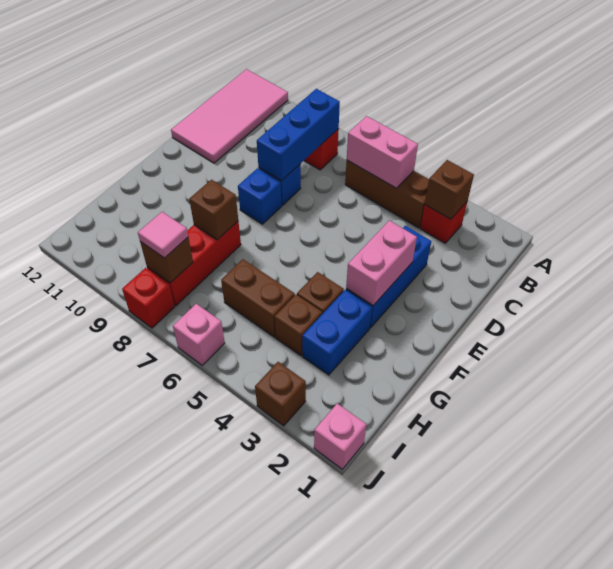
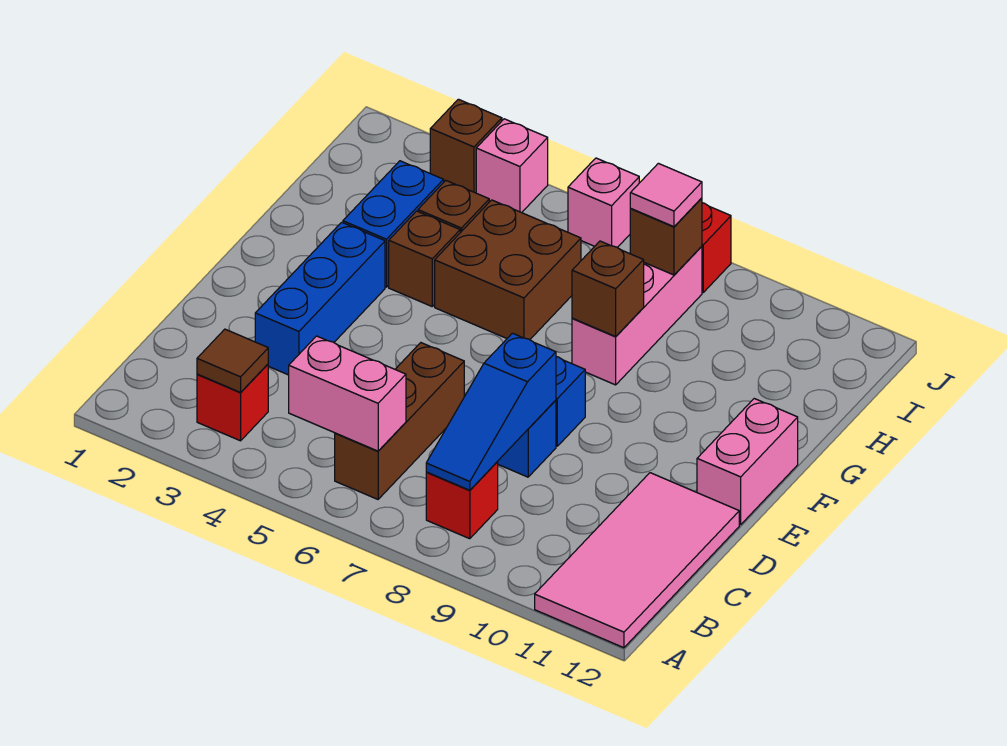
brown 1x1 brick [425,160,474,219] -> brown 1x1 tile [197,329,268,392]
brown 1x3 brick [345,160,429,228] -> brown 1x3 brick turned to [335,343,464,499]
blue 1x3 brick [257,89,340,181] -> blue 1x3 slope [426,333,556,490]
pink 1x2 brick [346,220,417,305] -> pink 1x2 brick moved to [697,399,798,525]
red 1x3 brick [147,221,241,306] -> pink 1x3 brick [572,246,702,385]
brown 1x2 brick [221,259,295,337] -> brown 2x2 brick [435,200,581,340]
pink 1x1 brick [314,404,367,469] -> pink 1x1 brick moved to [476,119,548,213]

